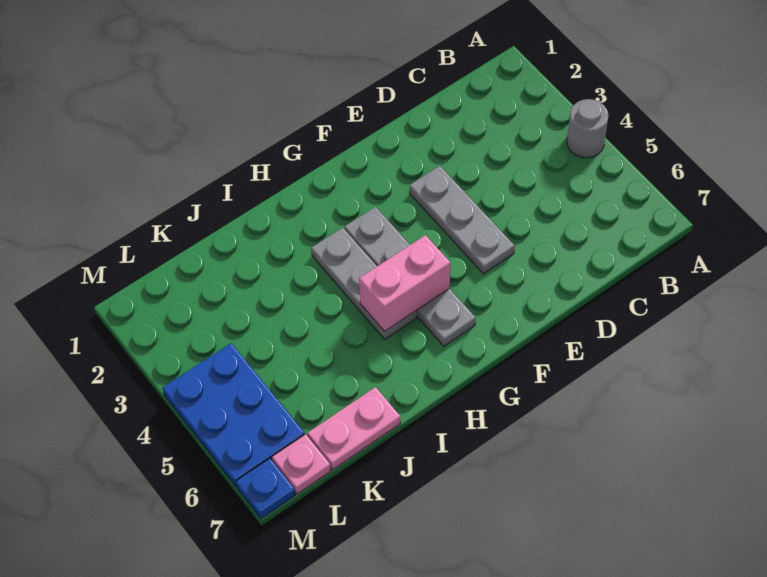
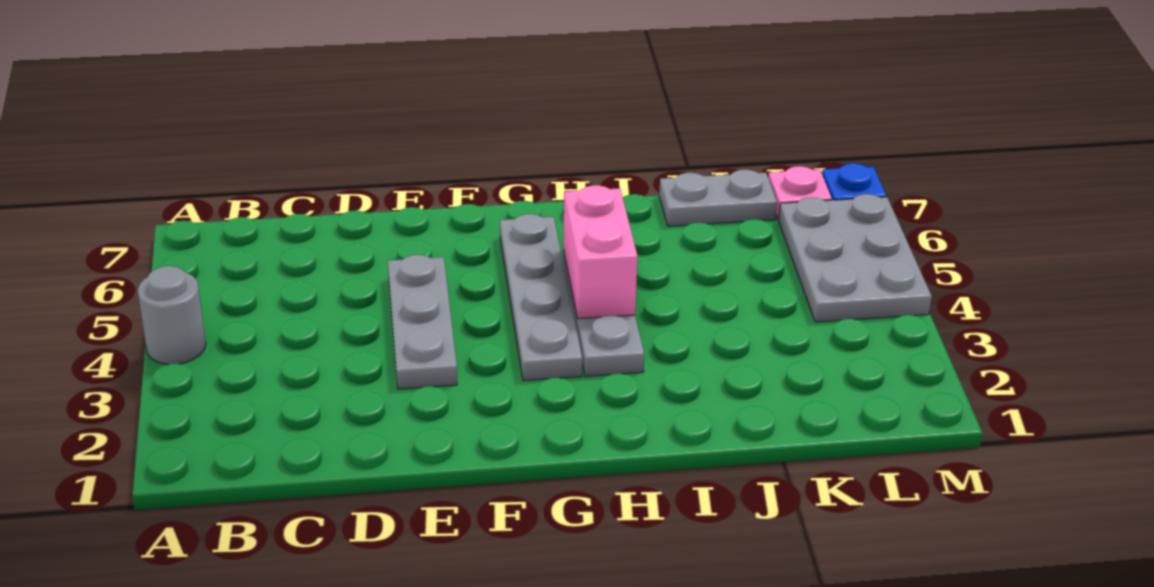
pink 1x2 brick [359,235,450,331] -> pink 1x2 brick turned to [563,185,638,319]
pink 1x2 plate [307,387,400,470] -> grey 1x2 plate [659,170,777,226]
blue 2x3 plate [162,343,305,486] -> grey 2x3 plate [779,194,932,322]

